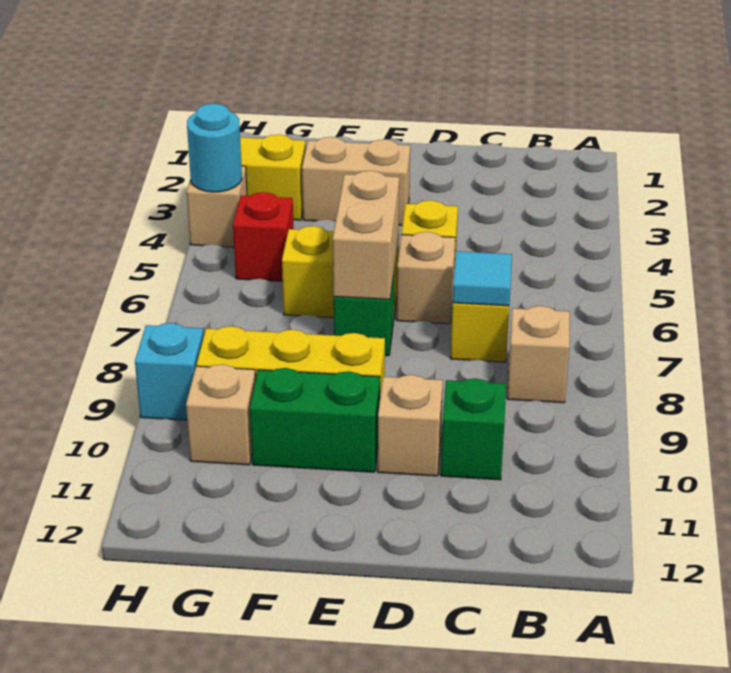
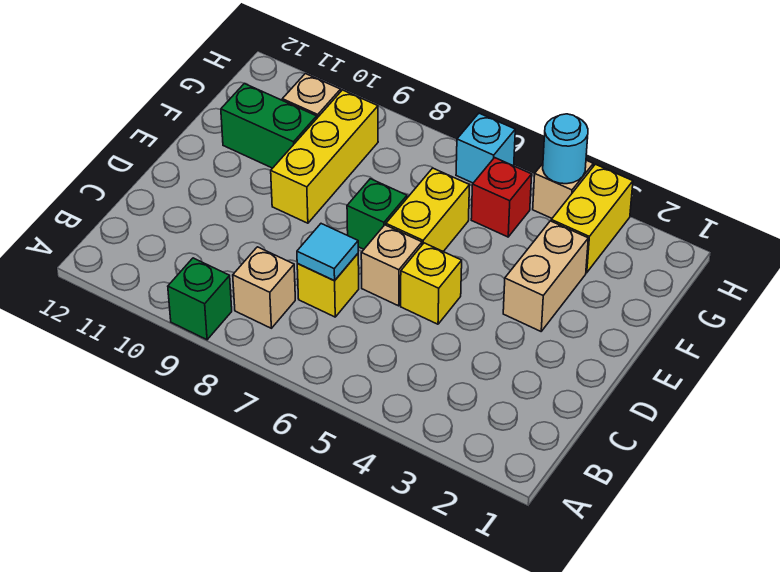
green 1x1 brick [441,378,506,480] -> green 1x1 brick moved to [168,258,232,340]
tan 1x1 brick [378,375,443,476] -> none
tan 1x2 brick [333,171,399,300] -> none
green 1x2 brick [250,368,380,472] -> green 1x2 brick turned to [221,84,317,168]
cyan 1x1 brick [135,323,204,420] -> cyan 1x1 brick moved to [456,113,515,183]

